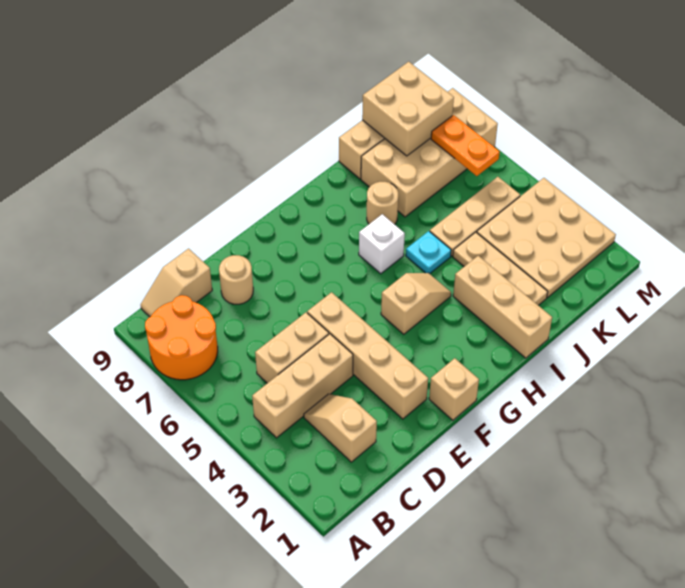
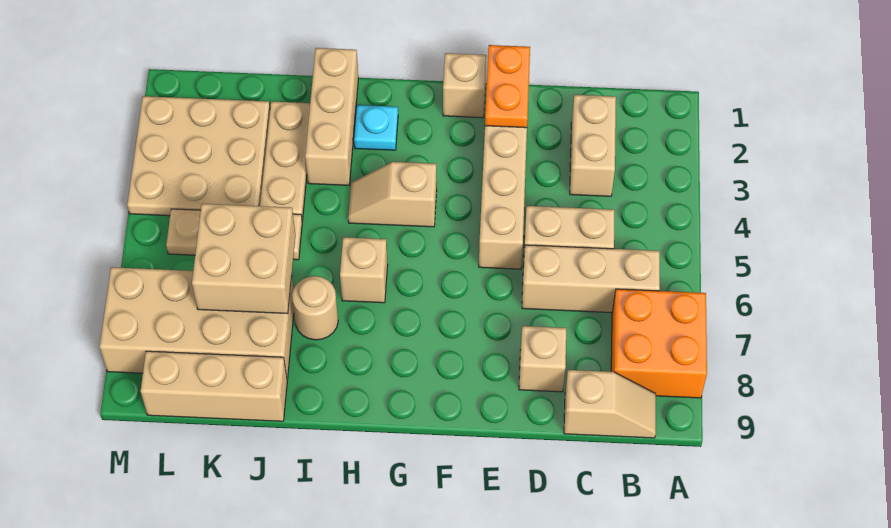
orange 2x2 round brick [145,295,218,380] -> orange 2x2 brick [611,289,707,398]
tan 1x3 brick [252,334,353,438] -> tan 1x3 brick moved to [522,245,660,313]
tan 1x2 slope [304,394,377,462] -> tan 1x2 brick [570,95,616,196]
tan 1x1 round brick [219,255,253,304] -> tan 1x1 brick [519,326,566,392]
white 1x1 brick [359,214,405,274] -> tan 1x1 brick [340,237,388,303]
cyan 1x1 plate [406,231,451,274] -> cyan 1x1 plate moved to [354,105,398,150]
tan 2x2 brick [362,62,454,156] -> tan 2x2 brick moved to [192,204,295,314]
orange 1x2 plate [431,115,500,176] -> orange 1x2 plate moved to [485,45,530,128]

